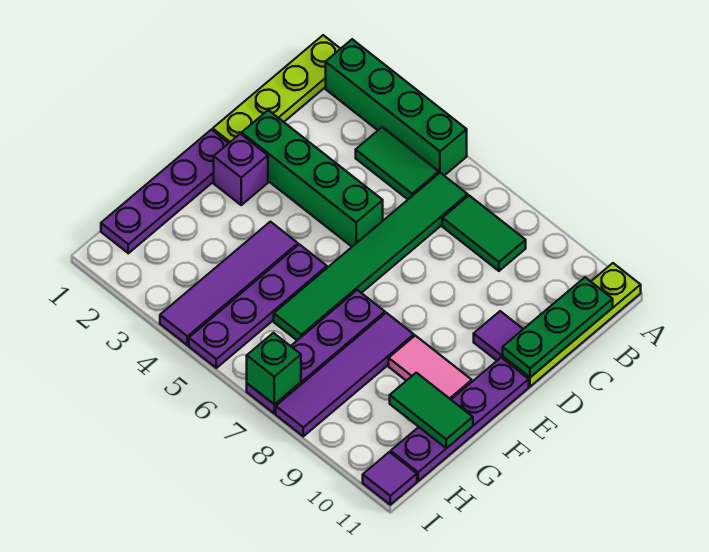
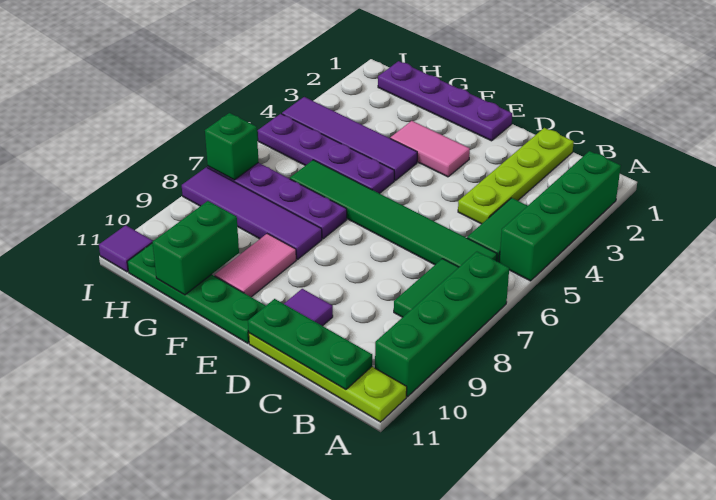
lime 1x4 plate [213,35,340,143] -> lime 1x4 plate turned to [458,128,574,224]
green 1x4 brick [242,110,383,247] -> green 1x4 brick moved to [375,252,509,397]
purple 1x1 brick [214,134,268,205] -> none
none -> pink 1x2 tile [390,121,470,177]
purple 1x4 plate [391,358,529,481] -> green 1x4 plate [127,243,266,343]
green 1x2 tile [390,373,473,448] -> green 1x2 brick [152,201,239,295]

